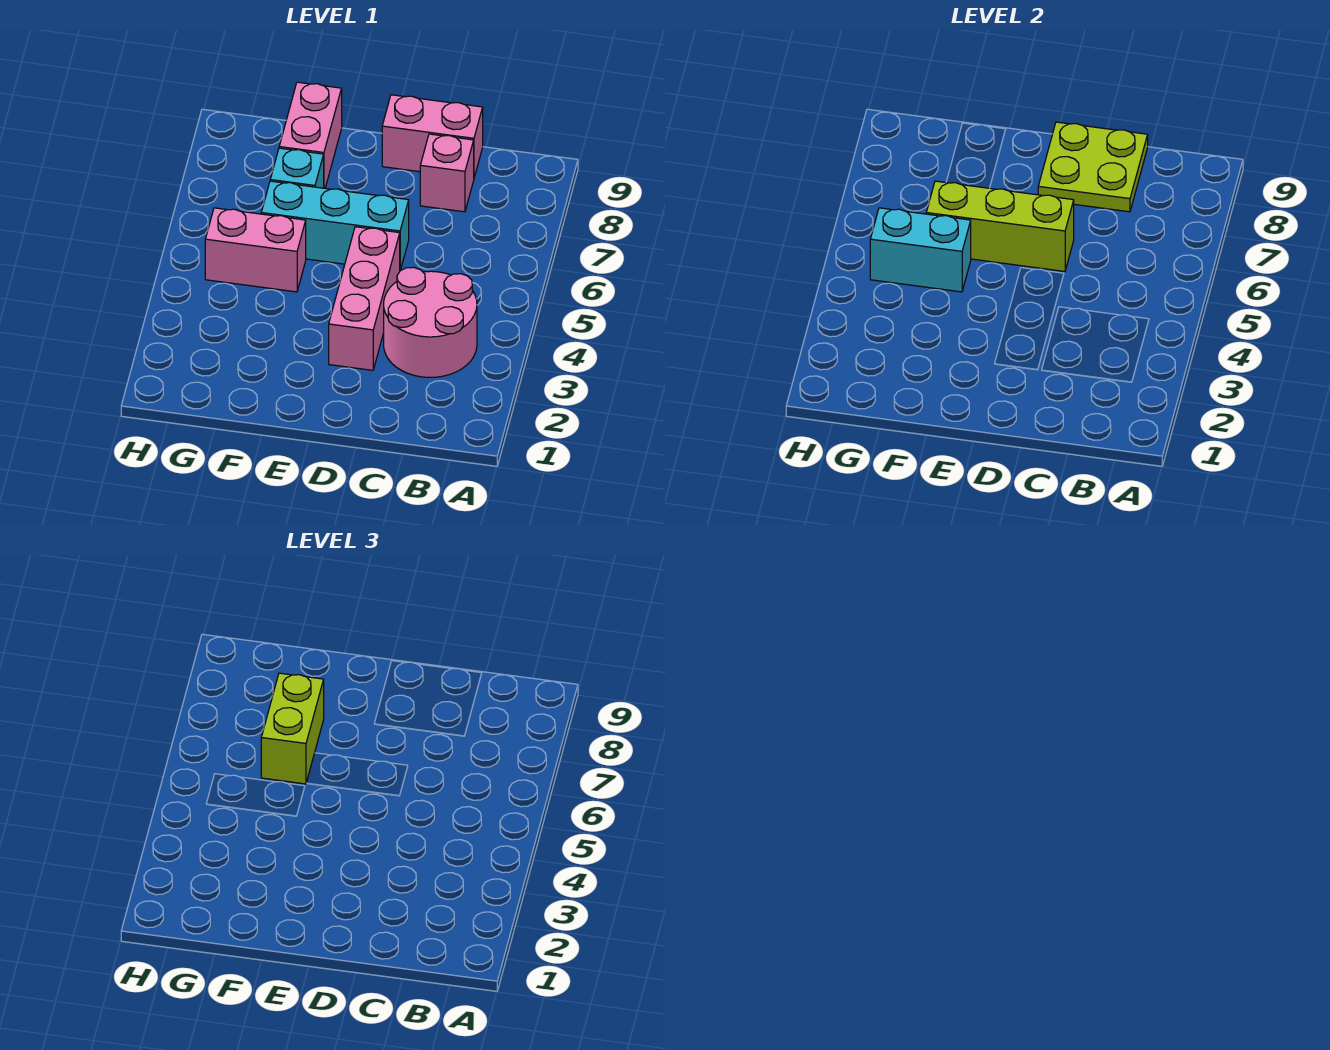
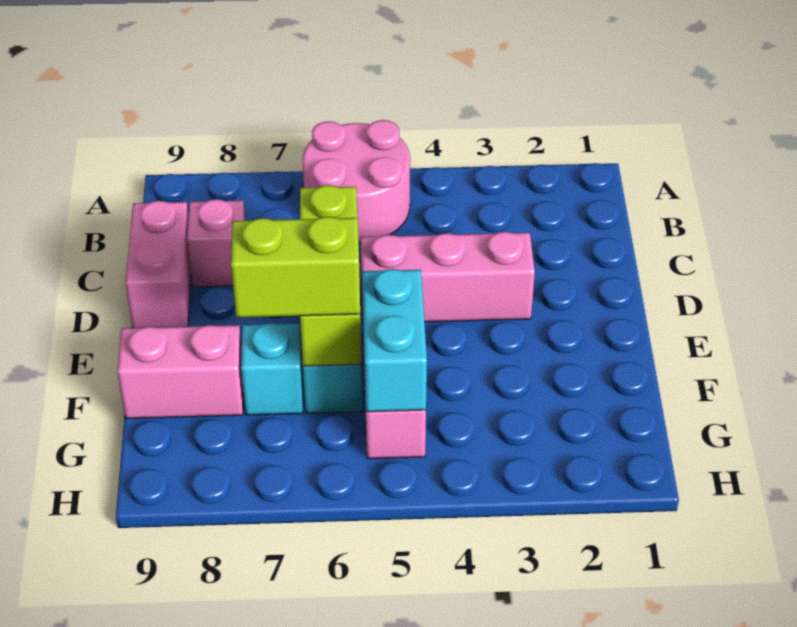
pink 2x2 round brick [384,267,477,377] -> pink 2x2 round brick moved to [303,120,410,243]
lime 2x2 plate [1038,122,1148,212] -> none

